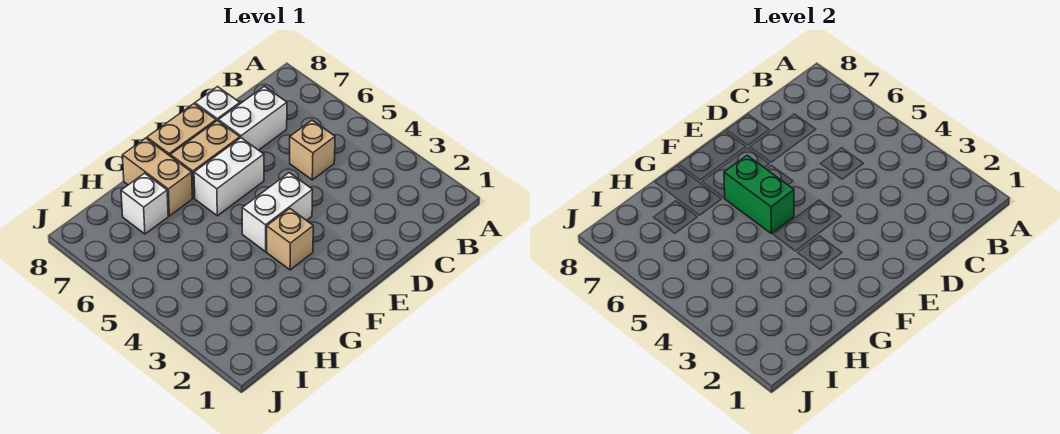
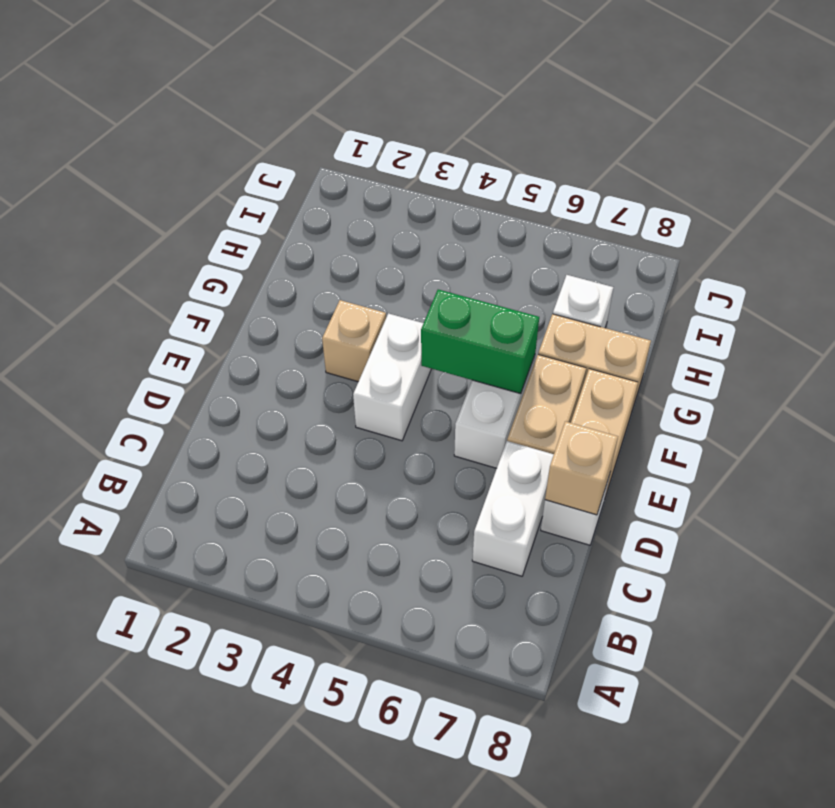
tan 1x1 brick [290,120,335,180] -> tan 1x1 brick moved to [545,421,618,515]

